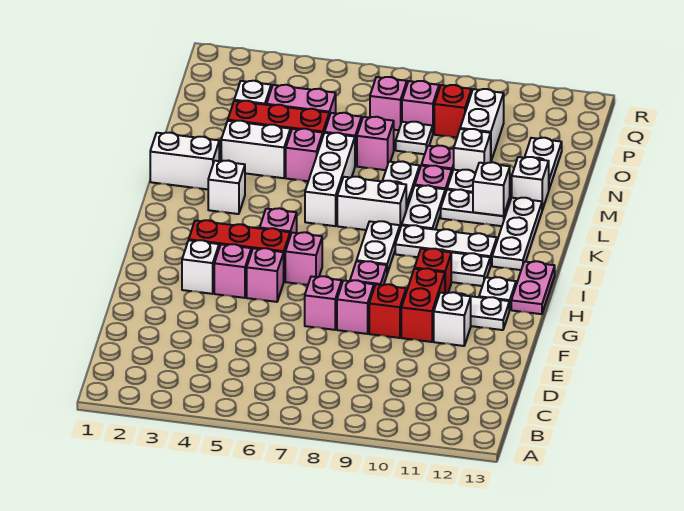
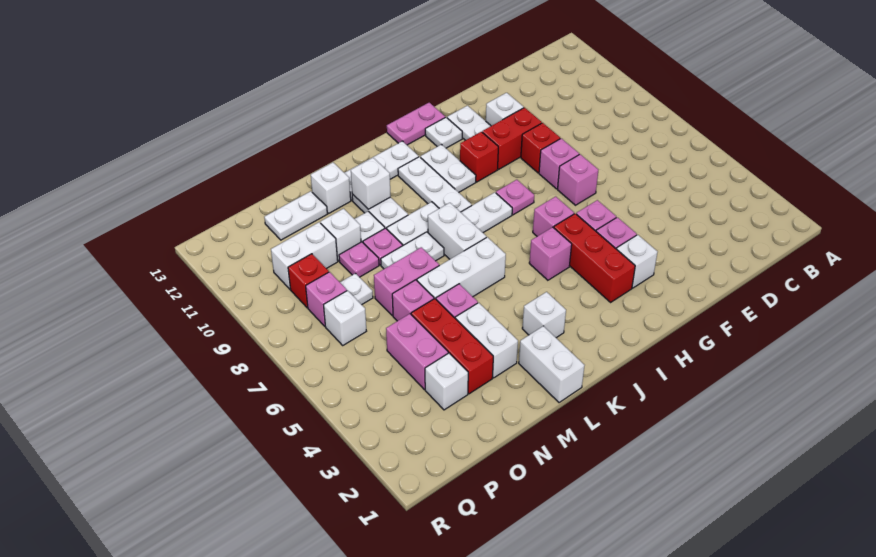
pink 1x1 brick [357,117,394,170] -> pink 1x2 brick [374,247,439,316]
pink 1x1 brick [370,77,407,130] -> white 1x1 brick [324,290,366,345]

